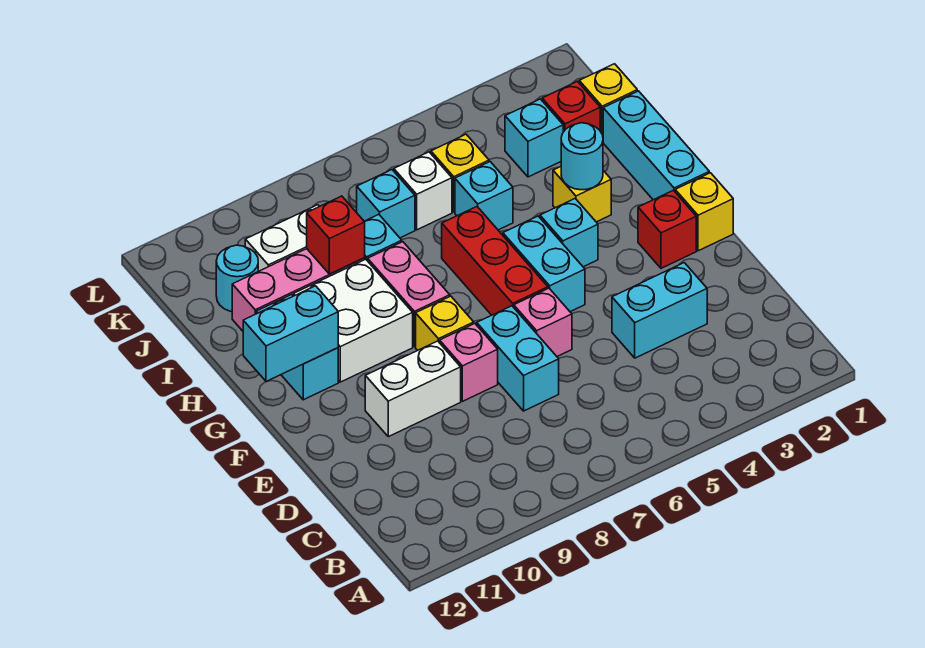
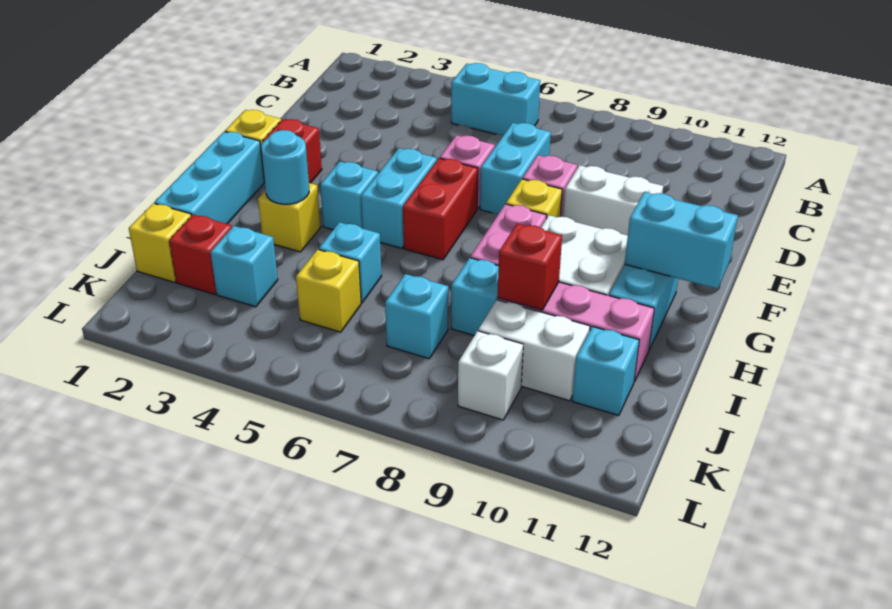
cyan 1x2 brick [612,263,707,358] -> cyan 1x2 brick moved to [451,63,540,135]
red 1x3 brick [442,207,548,315] -> red 1x2 brick [403,158,478,260]
white 1x1 brick [394,152,452,230] -> white 1x1 brick moved to [458,331,523,420]
cyan 1x1 round brick [216,245,258,312] -> cyan 1x1 brick [572,327,639,415]

